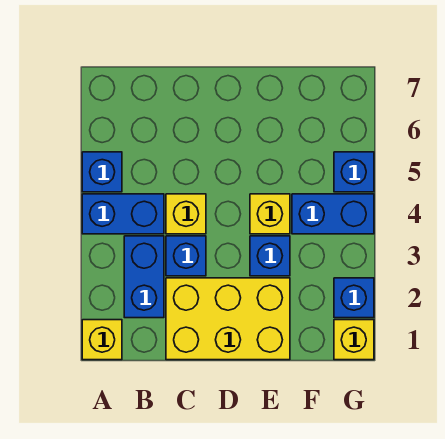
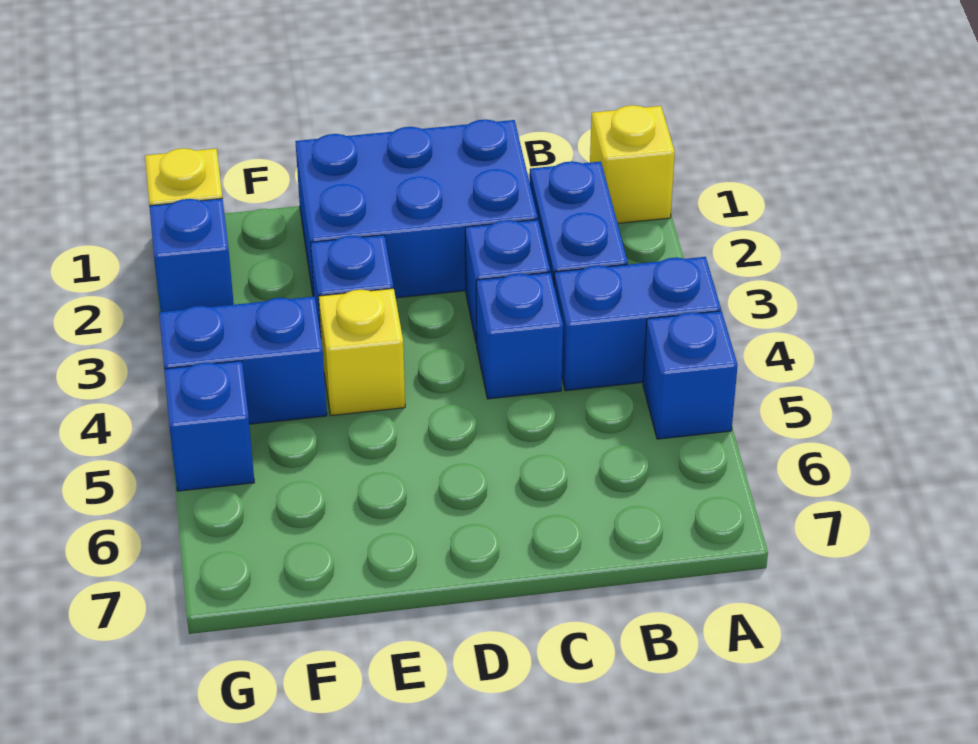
yellow 2x3 brick [166,278,290,360] -> blue 2x3 brick [295,119,538,298]
yellow 1x1 brick [166,194,206,234] -> blue 1x1 brick [476,273,563,399]

